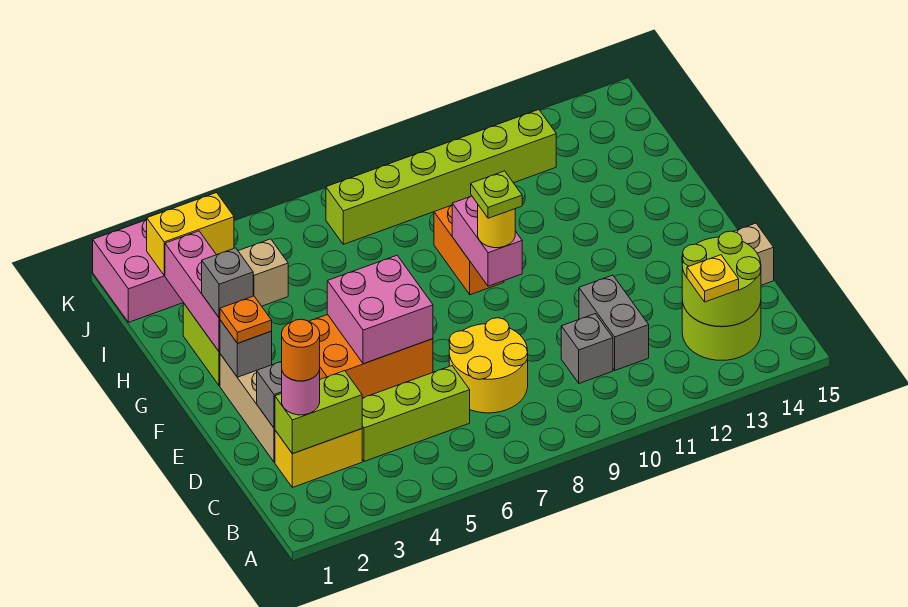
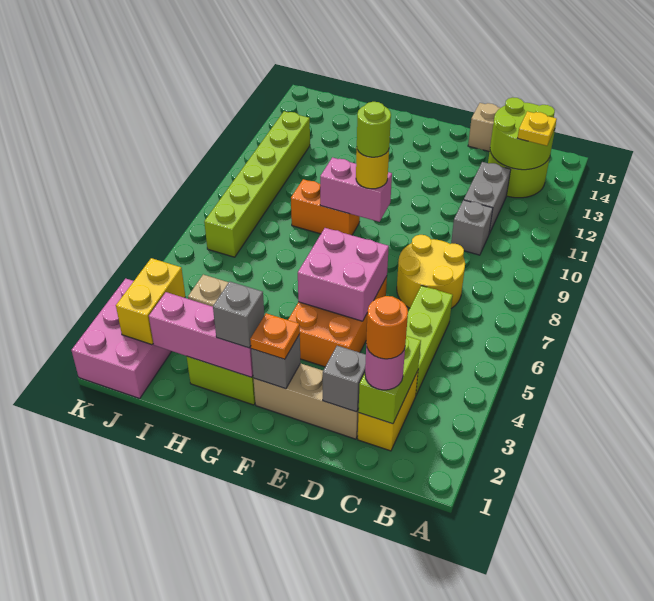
grey 1x2 brick [579,275,649,370] -> grey 1x2 brick turned to [464,162,511,234]
lime 1x1 plate [471,171,522,218] -> lime 1x1 round brick [357,102,391,157]

